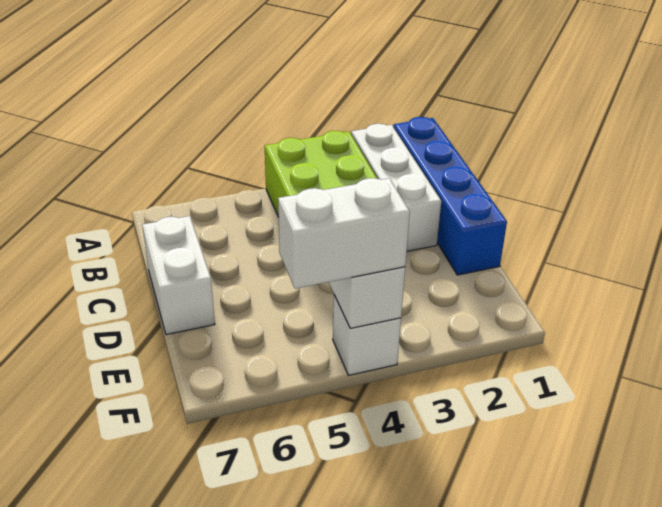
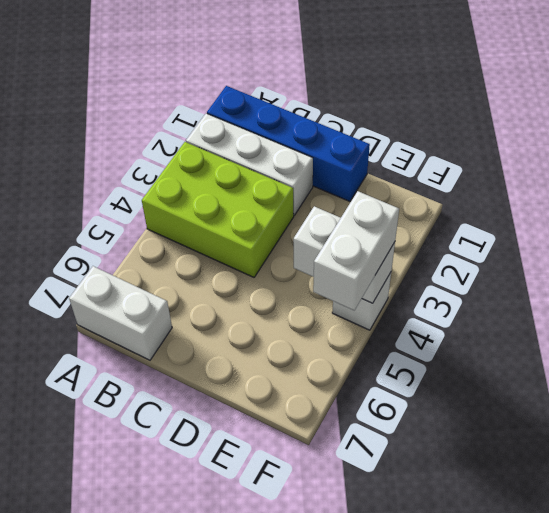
white 1x2 brick [142,216,215,334] -> white 1x2 brick moved to [69,266,172,360]

